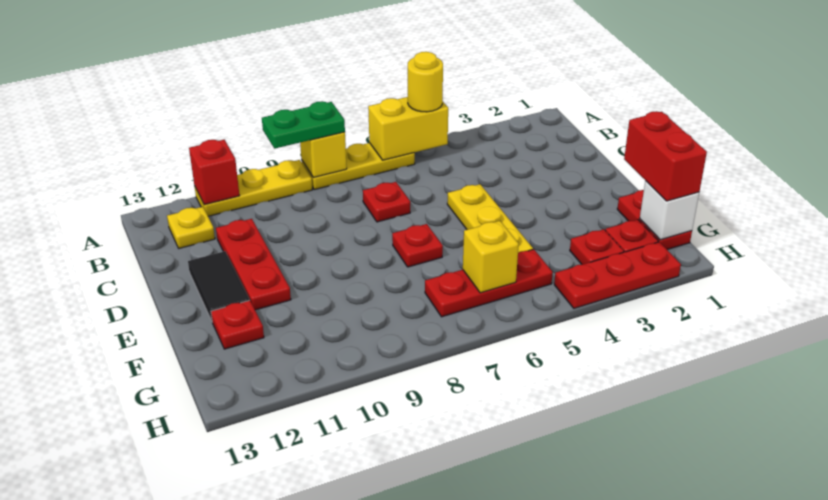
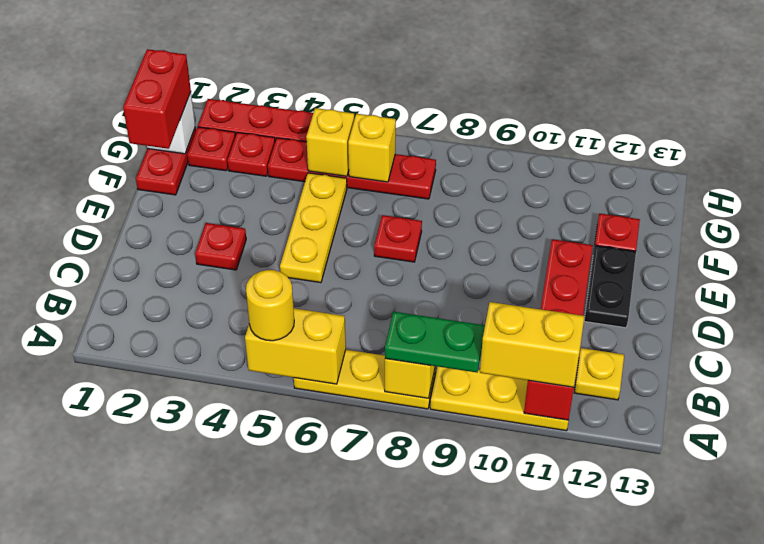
none -> yellow 1x2 brick [480,302,584,387]
red 1x1 plate [363,182,410,222] -> red 1x1 plate moved to [195,223,246,270]
black 1x2 tile [188,251,250,321] -> black 1x2 plate [584,245,636,328]
red 1x3 plate [425,249,553,317] -> red 1x4 plate [268,138,436,199]
none -> yellow 1x1 brick [306,108,354,176]

